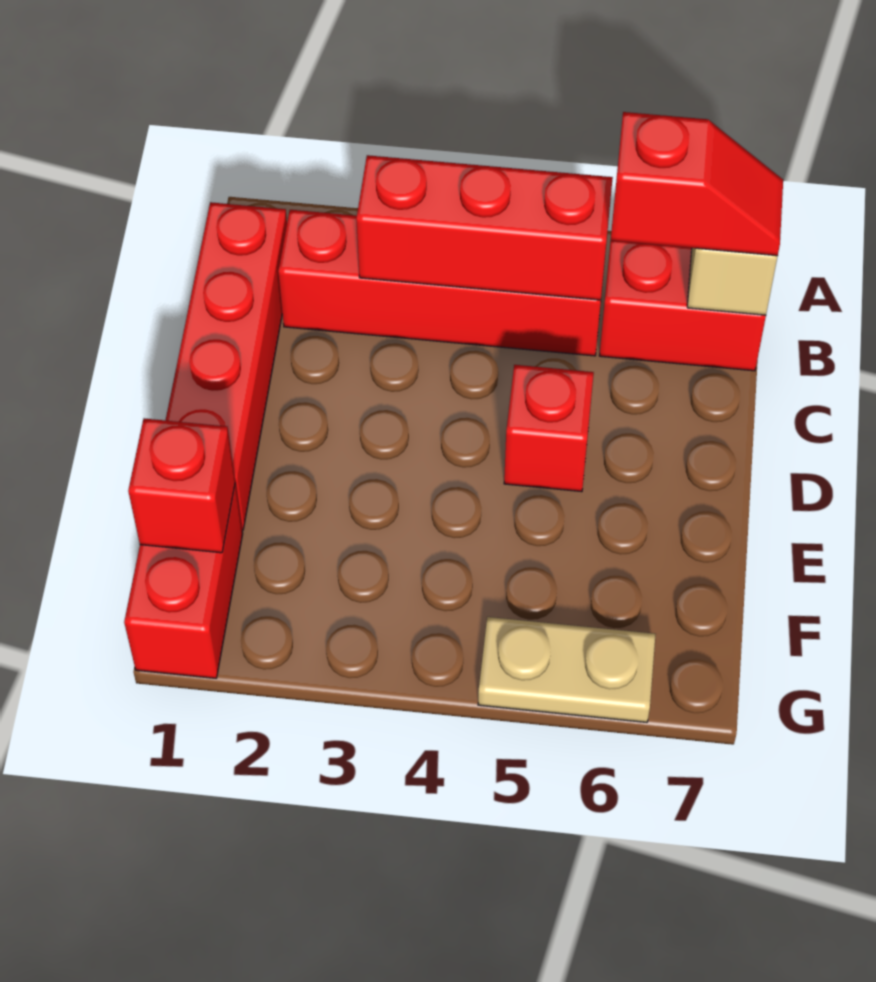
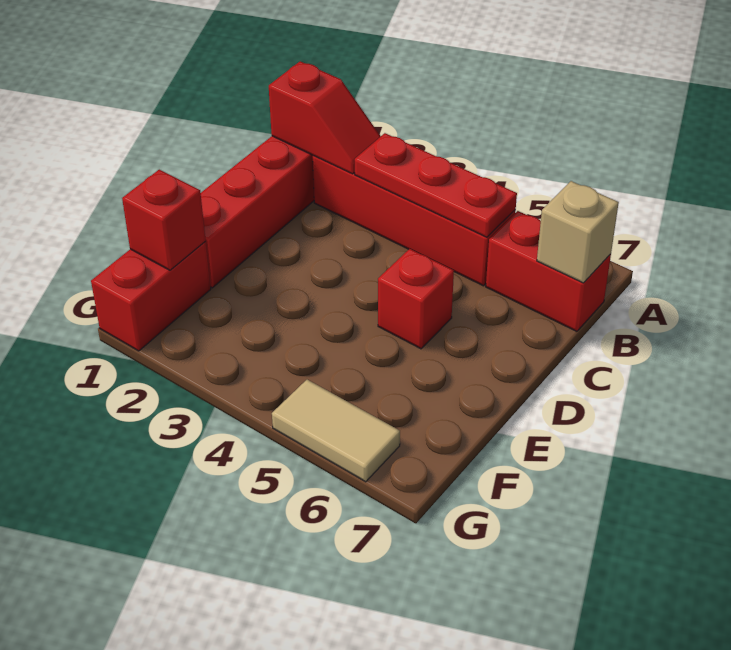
red 1x3 brick [356,155,613,300] -> red 1x3 plate [355,133,517,237]
red 1x2 slope [611,112,783,256] -> red 1x2 slope moved to [269,61,381,174]
tan 1x2 plate [478,617,656,722] -> tan 1x2 tile [272,380,400,482]

